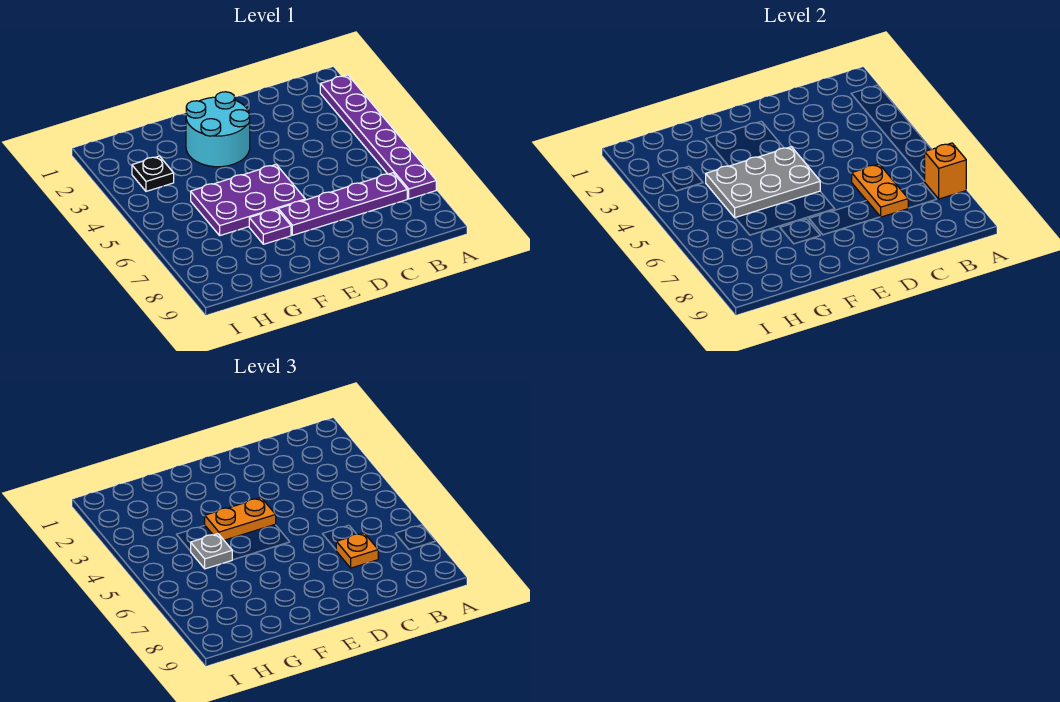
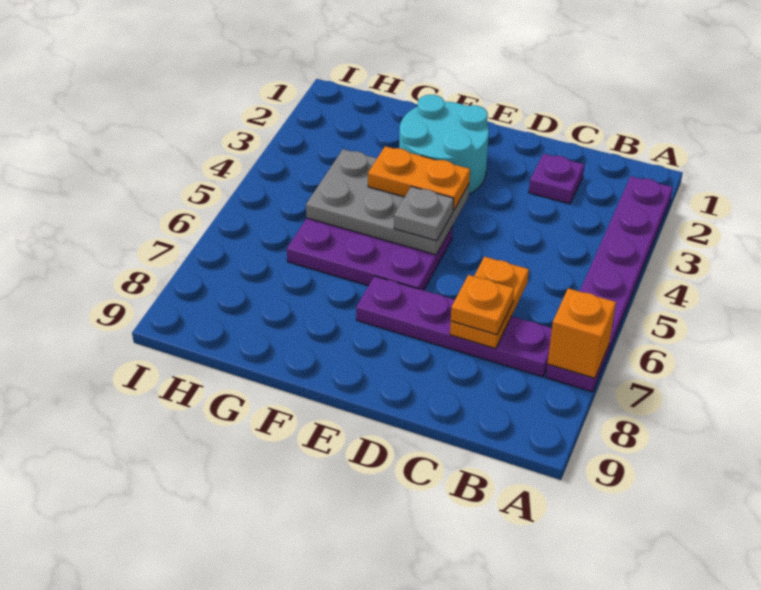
purple 1x1 plate [249,209,291,244] -> purple 1x1 plate moved to [529,154,584,204]
grey 1x1 plate [191,534,232,569] -> grey 1x1 plate moved to [394,187,454,241]
black 1x1 plate [132,156,174,191] -> none

